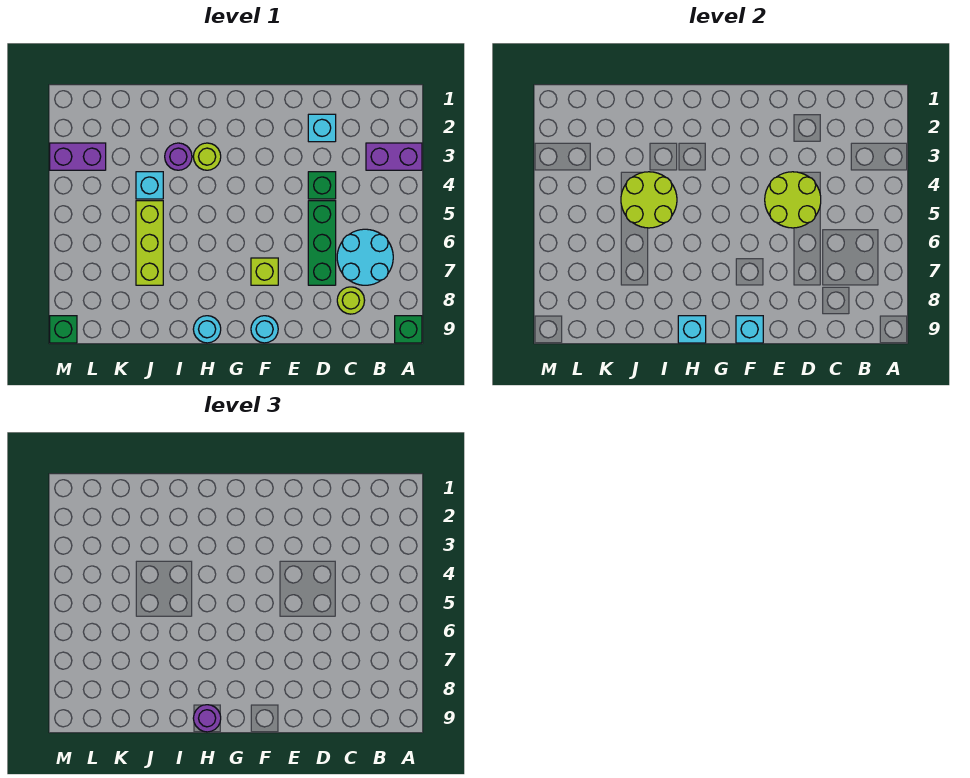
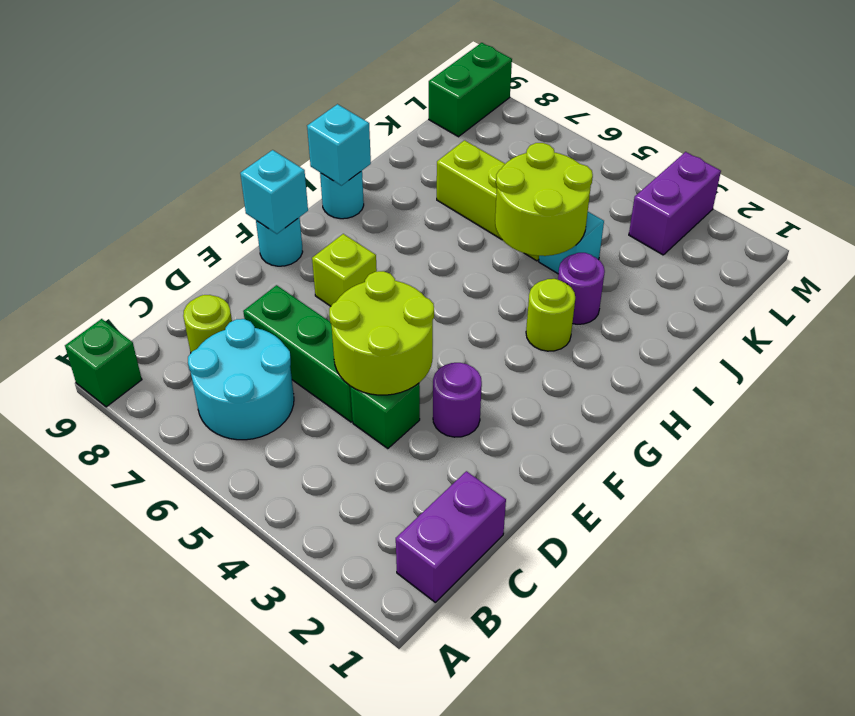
purple 1x2 brick [366,143,422,170] -> purple 1x2 brick moved to [396,471,506,602]
cyan 1x1 brick [308,114,336,142] -> none
purple 1x1 round brick [193,705,221,732] -> purple 1x1 round brick moved to [433,363,482,437]
green 1x1 brick [50,316,77,343] -> green 1x2 brick [429,43,512,137]

